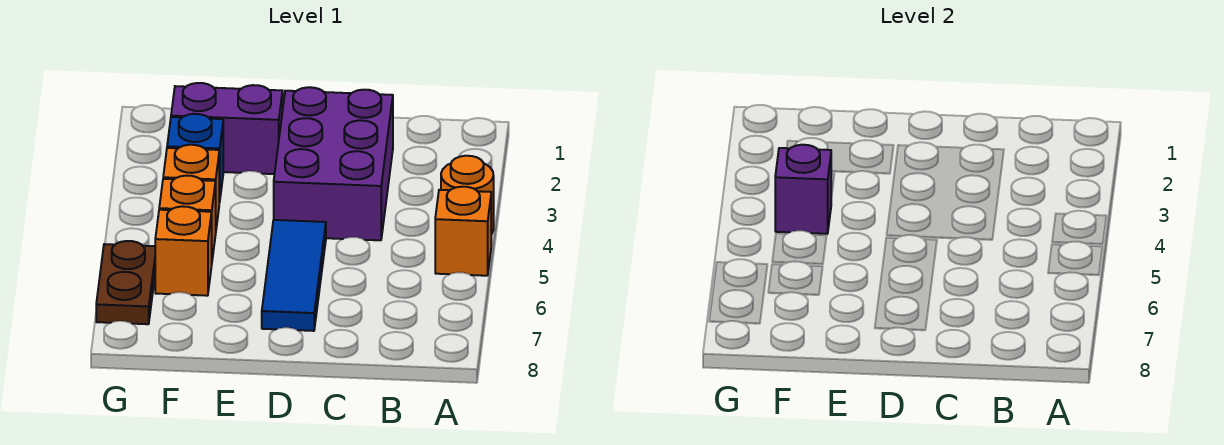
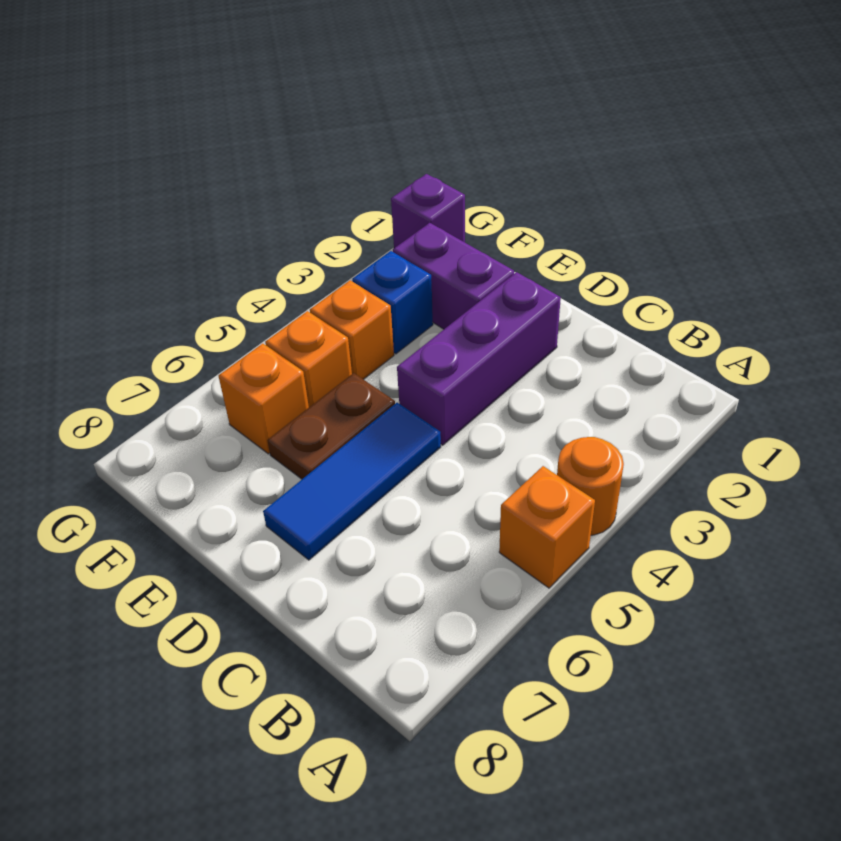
purple 2x3 brick [274,87,393,240] -> purple 1x3 brick [397,272,561,445]
purple 1x1 brick [775,145,831,234] -> purple 1x1 brick moved to [391,174,465,248]
brown 1x2 plate [96,241,155,324] -> brown 1x2 plate moved to [267,373,395,479]

